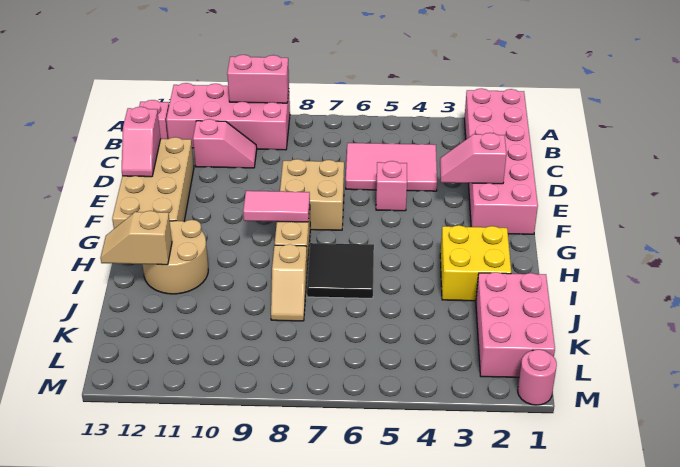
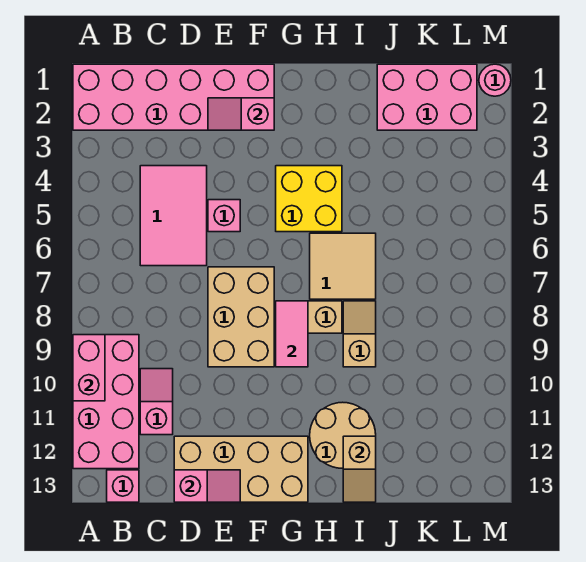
pink 1x2 slope [440,133,506,184] -> pink 1x2 slope turned to [208,98,274,130]
tan 2x2 brick [280,159,344,230] -> tan 2x3 brick [208,267,274,367]
yellow 2x2 brick [440,225,511,301] -> yellow 2x2 brick moved to [276,166,342,232]
black 2x2 tile [307,243,374,298] -> tan 2x2 tile [310,233,376,299]
tan 1x2 slope [271,244,307,321] -> tan 1x2 slope turned to [343,301,376,367]

